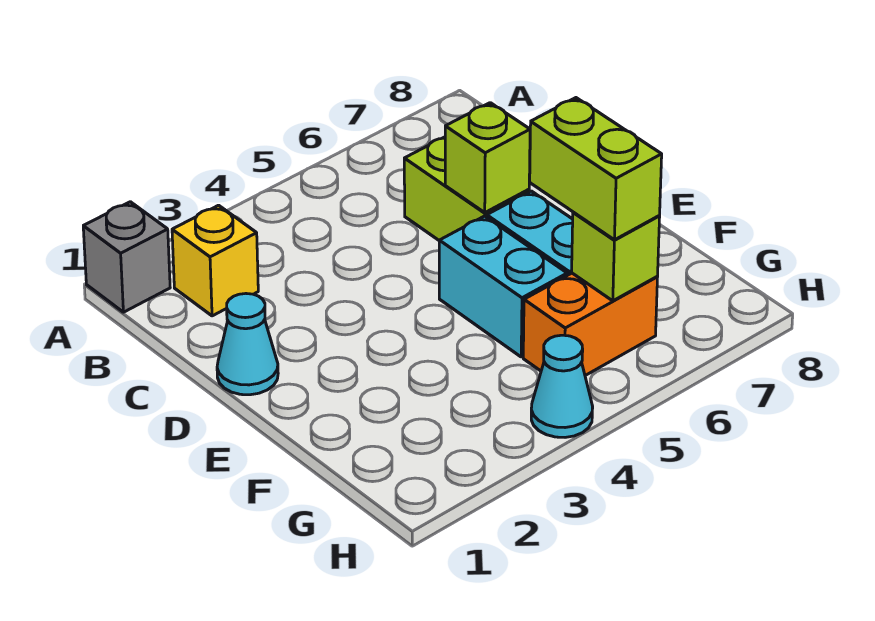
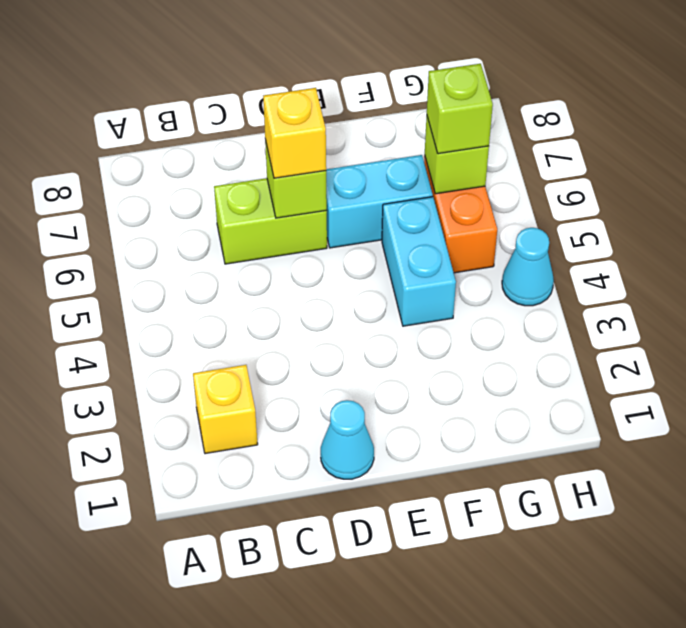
grey 1x1 brick [83,202,170,312] -> none
none -> yellow 1x1 brick [263,88,326,178]
cyan 1x2 brick [439,216,567,357] -> cyan 1x2 brick turned to [382,197,456,326]
lime 1x2 brick [529,98,662,240] -> lime 1x1 brick [427,64,493,154]

